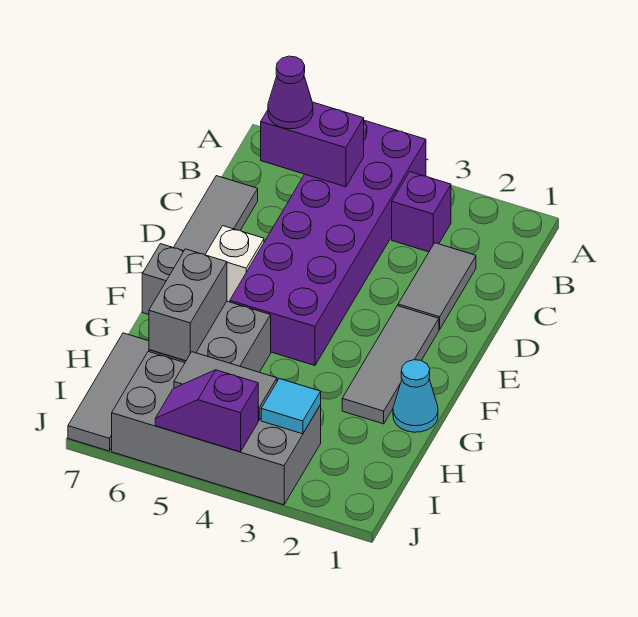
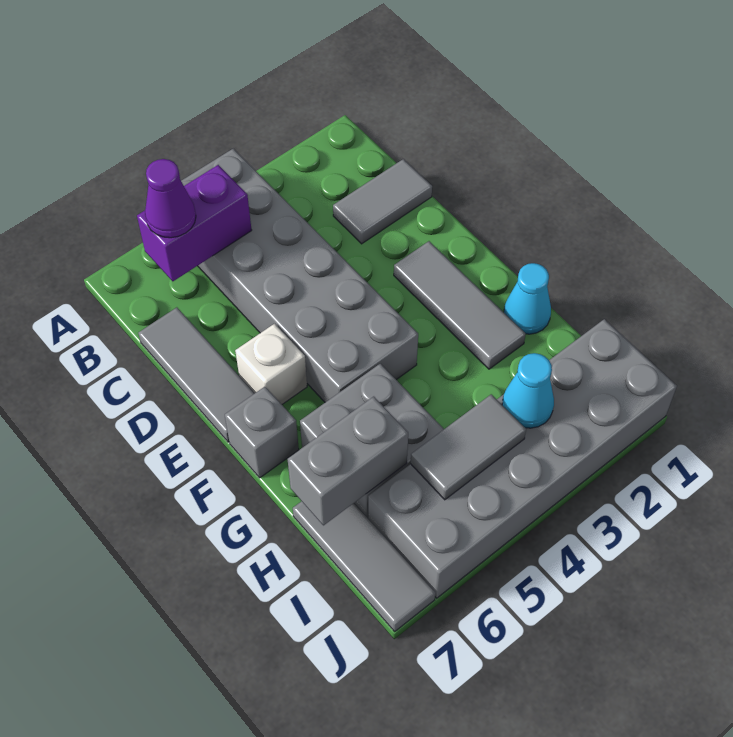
purple 2x6 brick [230,120,426,366] -> grey 2x6 brick [181,149,418,402]
purple 1x1 brick [392,172,451,252] -> none
grey 1x2 tile [398,243,476,329] -> grey 1x2 tile turned to [333,159,432,244]
grey 1x2 brick [149,249,227,361] -> grey 1x2 brick turned to [288,397,408,525]
grey 2x4 brick [112,352,321,505] -> grey 2x6 brick [368,319,677,598]
cyan 1x1 tile [261,379,321,434] -> cyan 1x1 cone [502,353,554,428]
purple 1x2 slope [155,370,258,452] -> none

